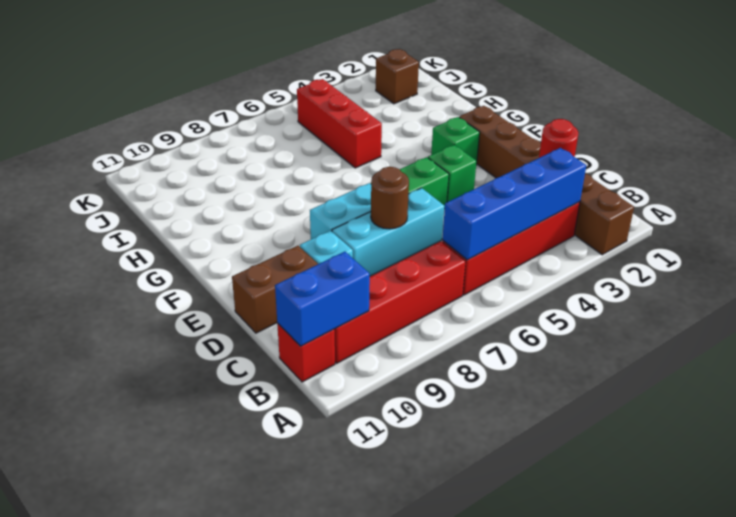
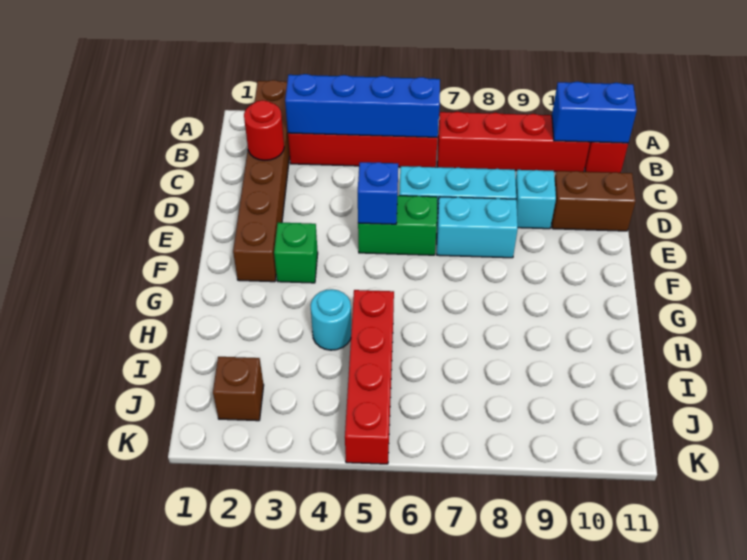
brown 1x1 round brick [371,167,409,229] -> none
green 1x1 brick [428,145,477,202] -> none
none -> blue 1x1 brick [358,162,398,224]
none -> cyan 1x1 round brick [311,289,351,350]
red 1x3 brick [297,79,382,168] -> red 1x4 brick [345,290,394,464]

